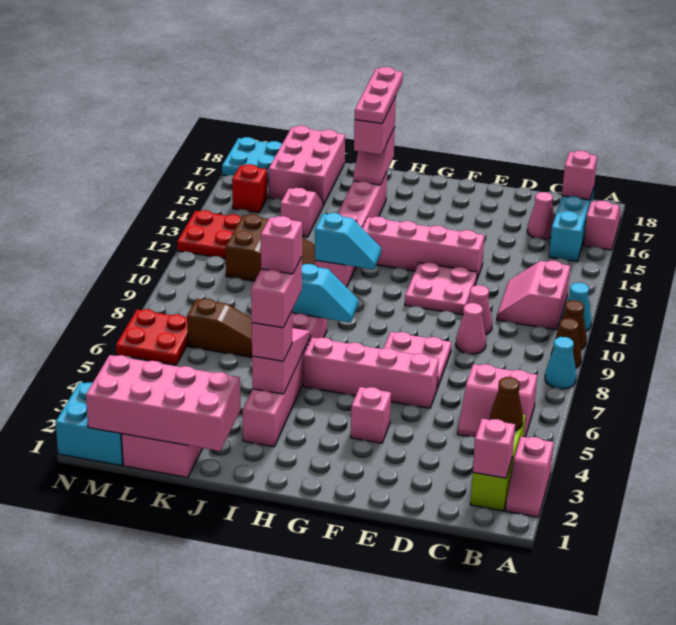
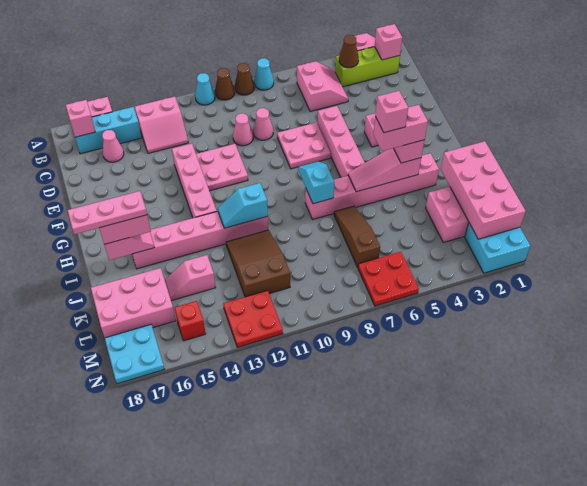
pink 2x2 slope [497,261,570,330] -> pink 2x2 slope moved to [135,97,188,153]
cyan 1x2 slope [315,213,381,269] -> cyan 1x2 slope turned to [218,183,268,228]

